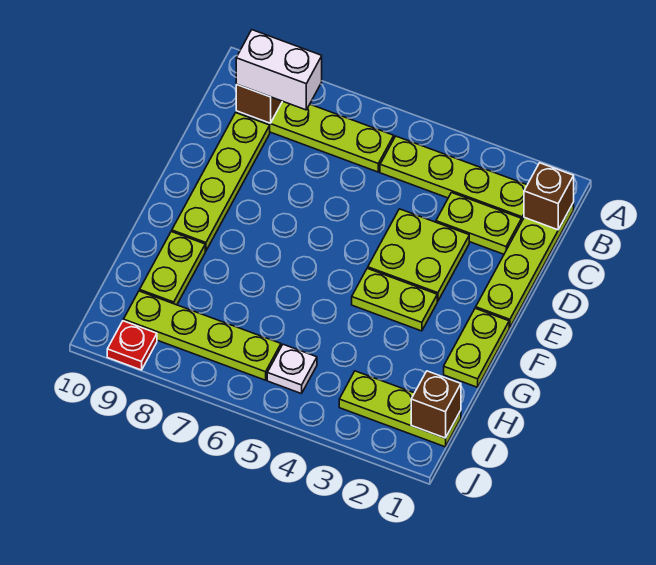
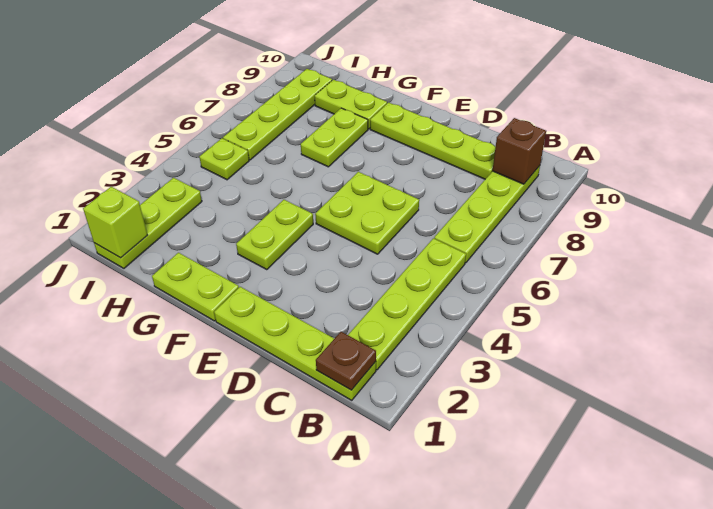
brown 1x1 brick [524,163,574,230] -> brown 1x1 plate [316,332,376,390]
white 1x2 brick [236,30,322,110] -> none
lime 1x2 plate [436,193,522,254] -> lime 1x2 plate moved to [301,108,368,167]
lime 2x2 plate [368,209,469,301] -> lime 2x2 plate moved to [315,172,419,254]
brown 1x1 brick [411,371,461,438] -> lime 1x1 brick [83,187,147,258]
white 1x1 plate [267,344,317,394] -> lime 1x1 plate [199,138,249,180]
red 1x1 plate [107,321,157,370] -> none

